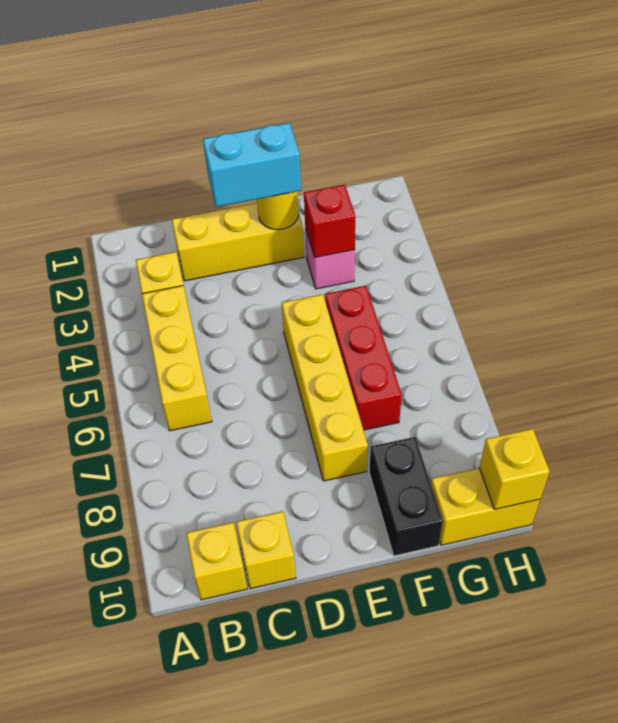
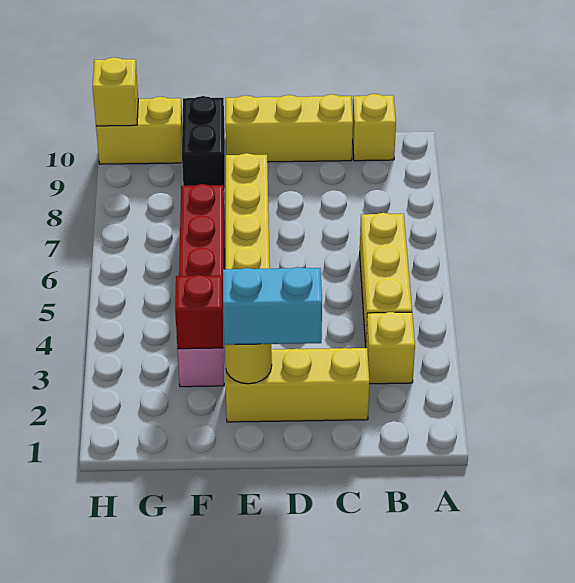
yellow 1x1 brick [236,511,296,589] -> yellow 1x3 brick [226,94,353,162]

